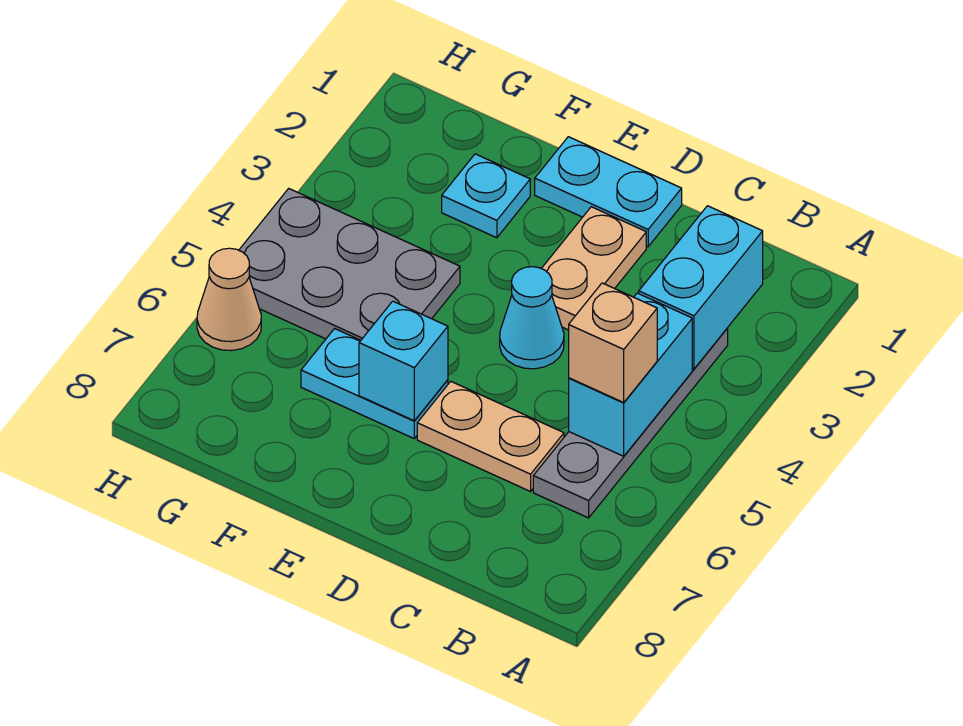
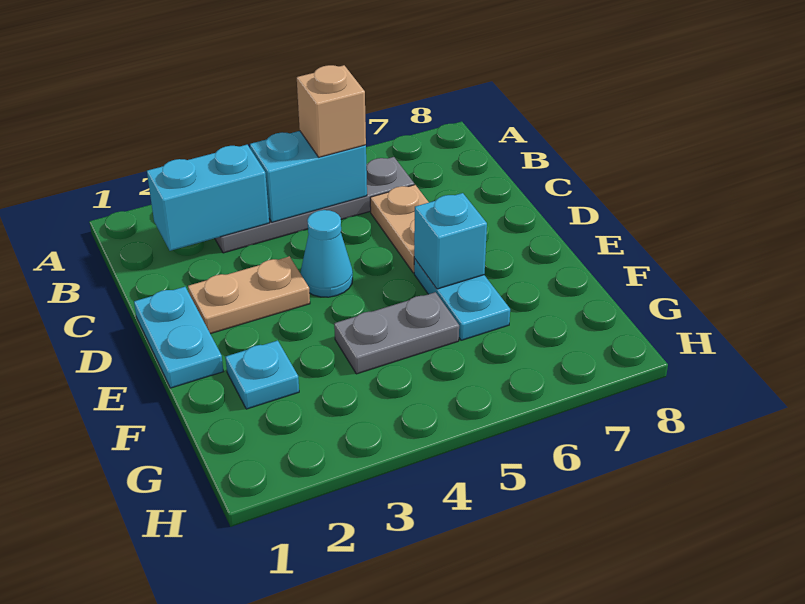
grey 2x3 plate [239,189,460,340] -> grey 1x2 plate [334,292,459,374]
tan 1x1 cone [197,248,261,351] -> none

